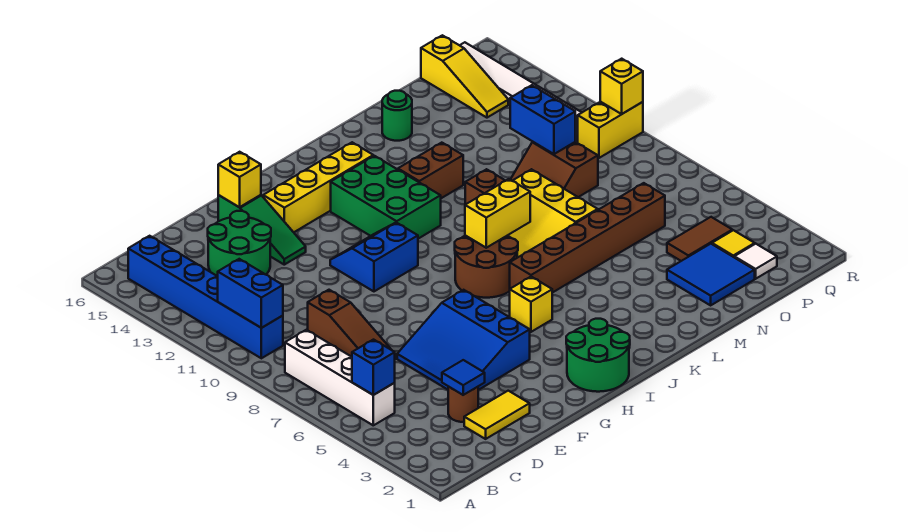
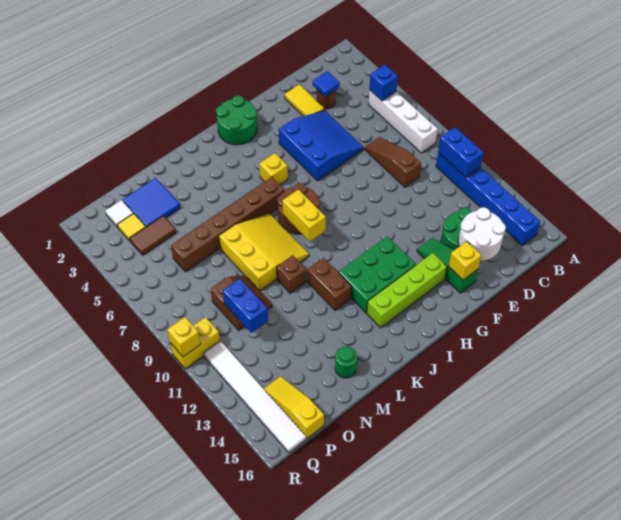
yellow 1x2 tile [464,391,530,439] -> yellow 1x2 tile turned to [285,85,324,116]
none -> white 2x2 round brick [458,207,506,260]
blue 2x2 slope [330,222,418,291] -> none
yellow 1x4 brick [263,142,373,232] -> lime 1x4 brick [367,253,447,328]
green 2x3 brick [331,156,441,239] -> green 2x3 brick turned to [339,236,416,313]
yellow 1x2 brick [465,179,530,248] -> yellow 1x2 brick turned to [282,189,326,241]
brown 1x2 brick [398,143,463,198] -> brown 1x2 brick turned to [308,258,352,310]

